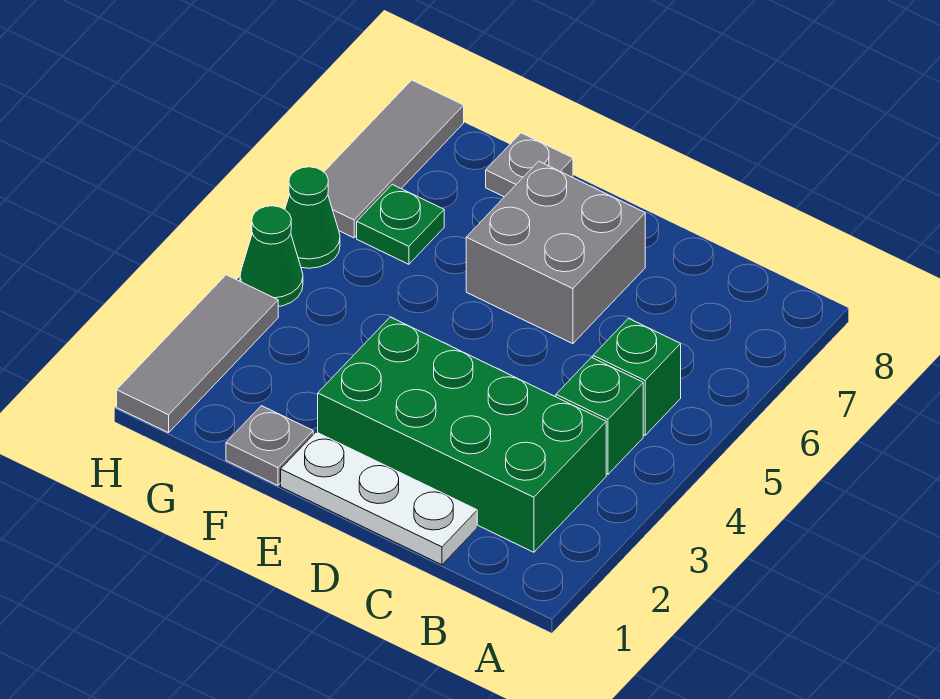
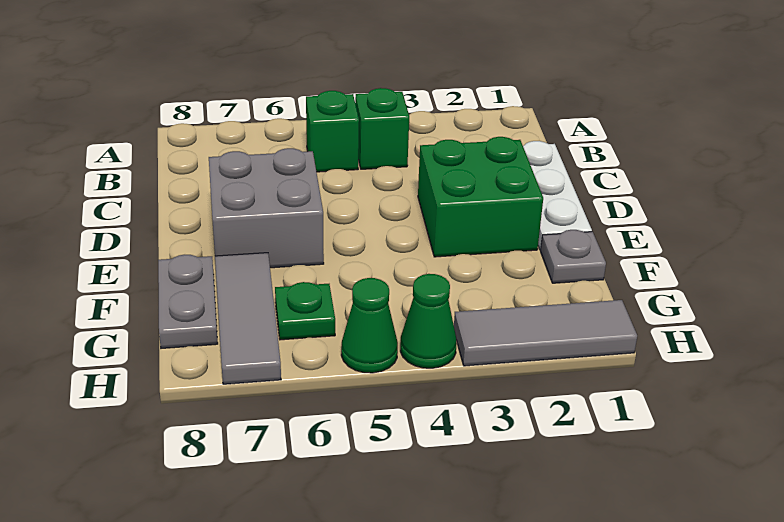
green 2x4 brick [318,317,606,552] -> green 2x2 brick [418,137,543,257]
grey 1x1 plate [486,133,573,197] -> grey 1x2 plate [158,255,218,348]
grey 1x3 tile [324,80,464,238] -> grey 1x3 tile turned to [215,253,281,384]

